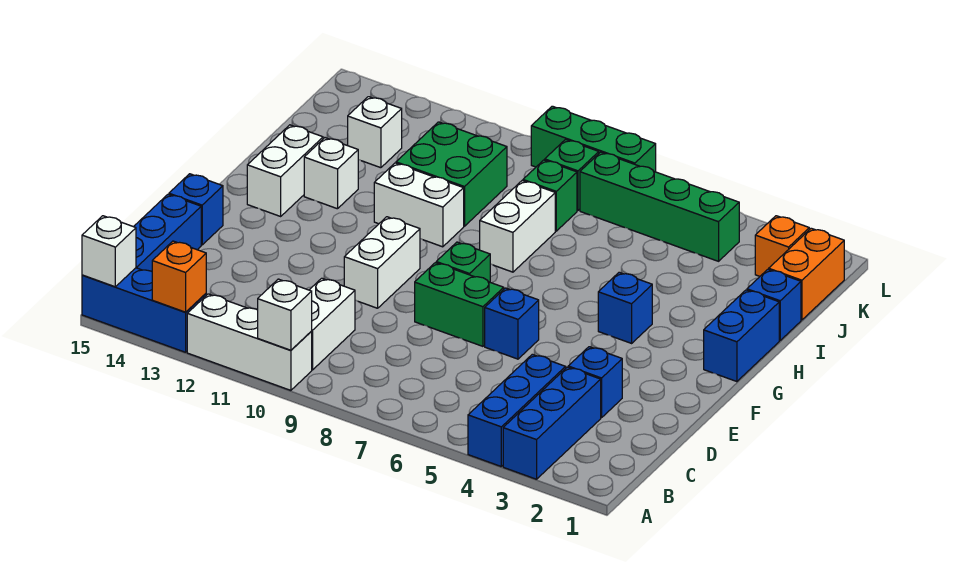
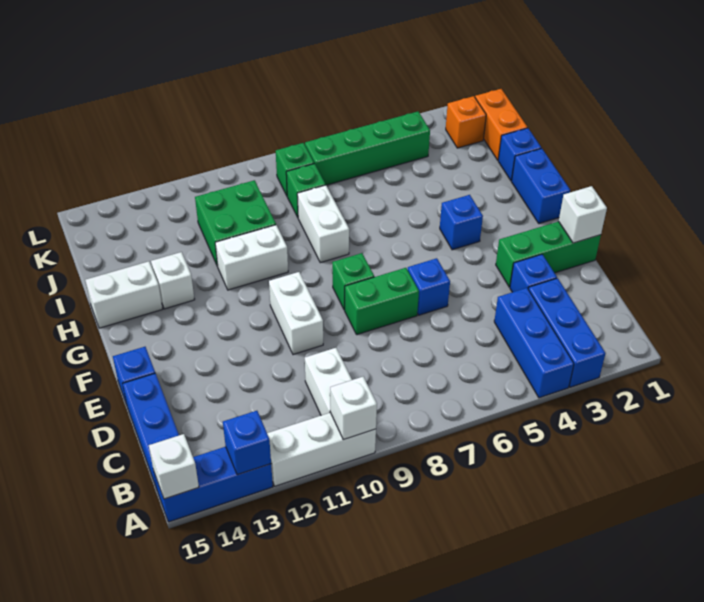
orange 1x1 brick [152,241,206,312] -> blue 1x1 brick [223,411,271,475]
white 1x2 brick [247,125,323,216] -> white 1x2 brick turned to [85,261,163,328]
white 1x1 brick [348,97,402,168] -> white 1x1 brick moved to [559,186,607,243]
green 1x3 brick [531,106,656,172] -> green 1x3 brick moved to [496,221,601,287]

